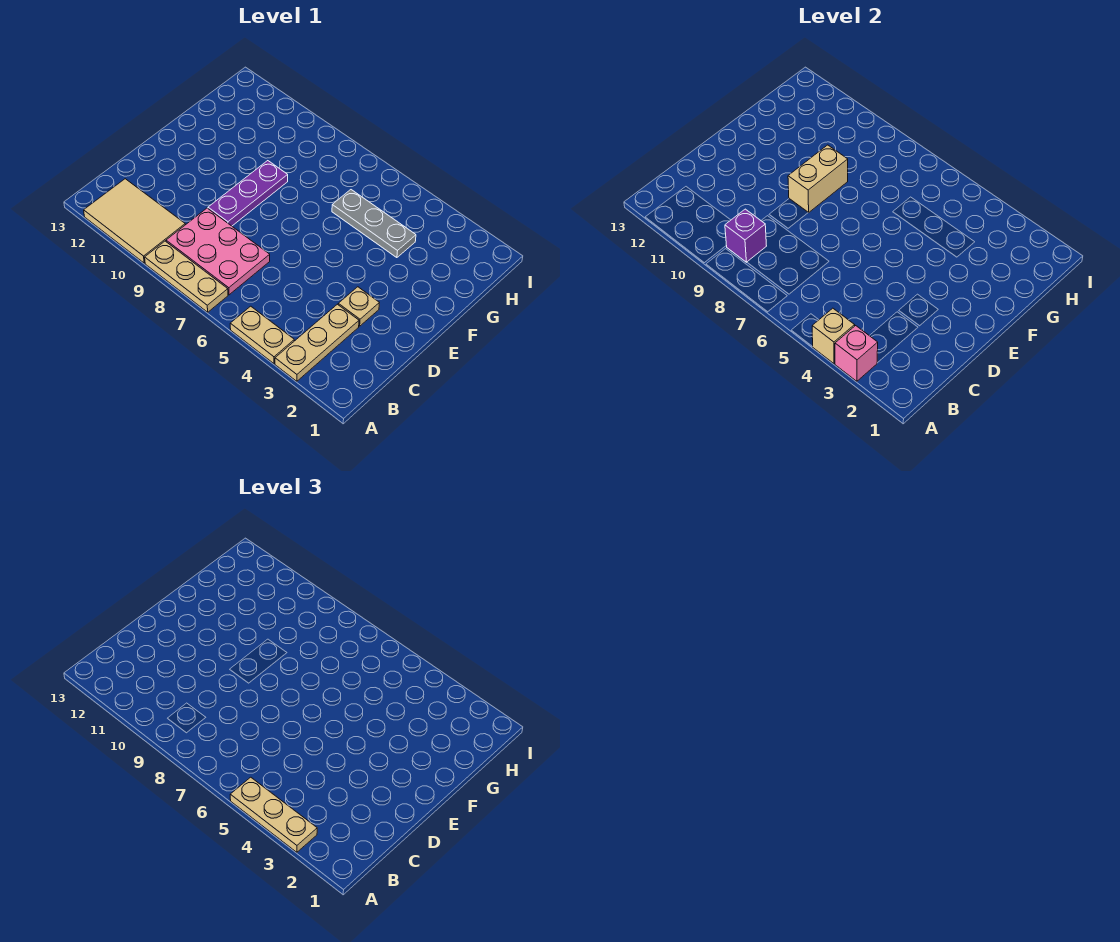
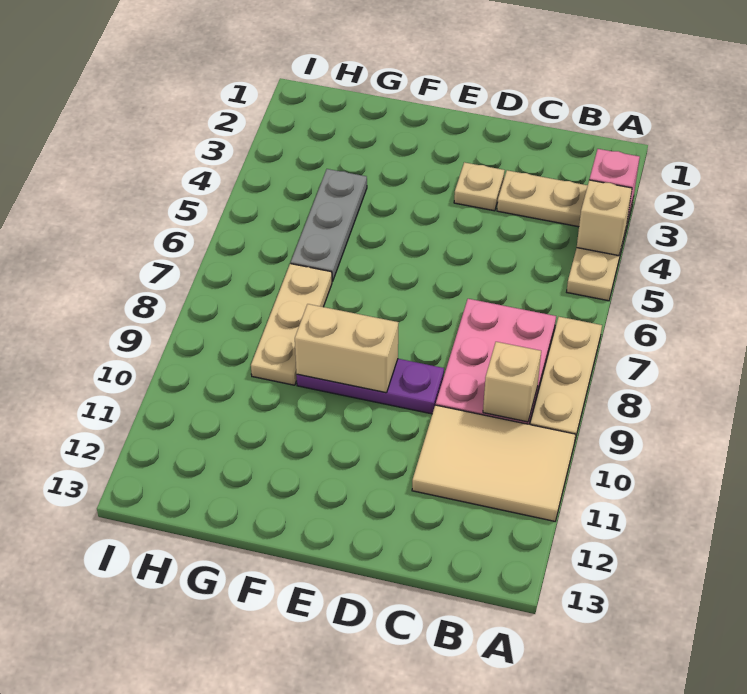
tan 1x3 plate [230,777,317,852] -> tan 1x3 plate moved to [251,264,332,385]
tan 2x3 tile [84,179,185,263] -> tan 2x3 tile turned to [412,405,576,521]
purple 1x1 brick [725,209,766,262] -> tan 1x1 brick [483,342,541,422]

